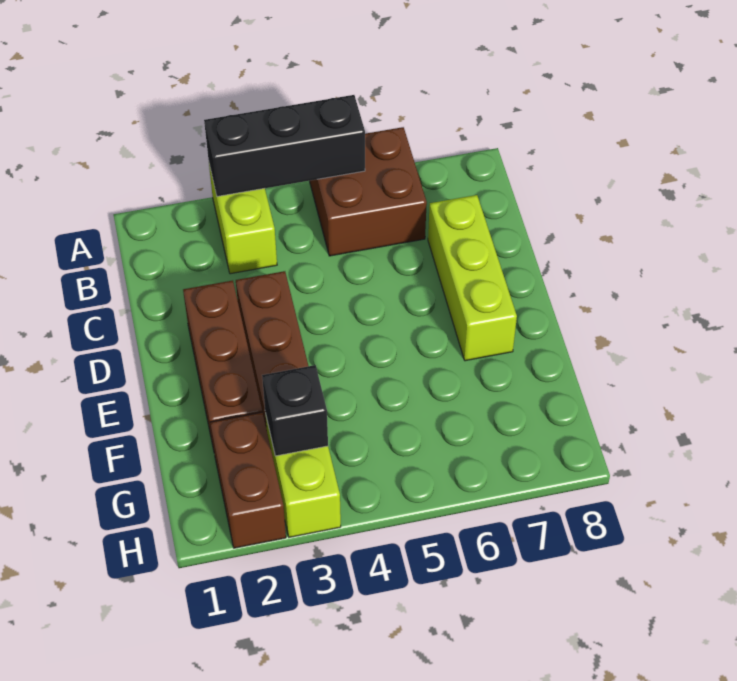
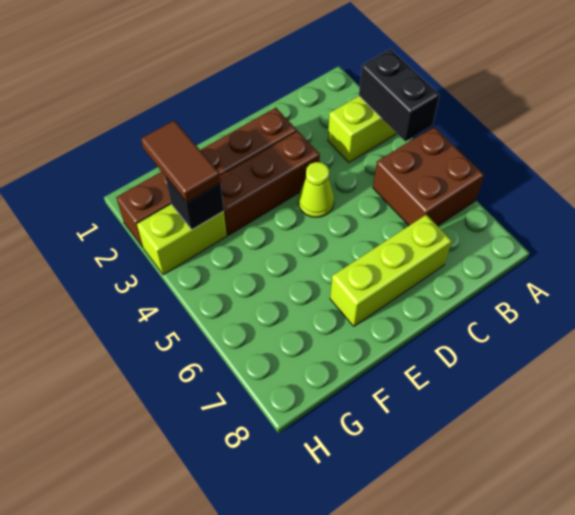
black 1x3 brick [204,95,365,196] -> black 1x2 brick [359,49,440,141]
none -> lime 1x1 cone [298,162,334,217]
none -> brown 1x2 tile [141,120,221,202]

